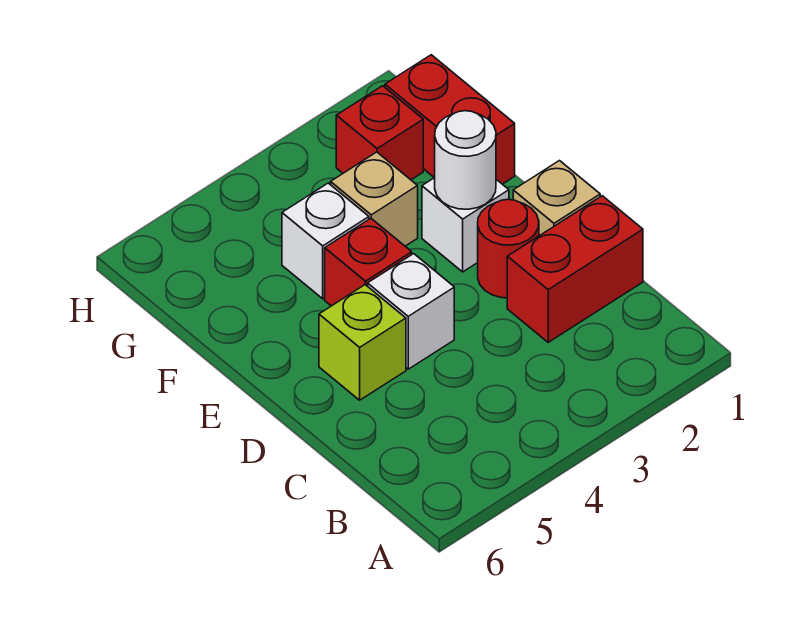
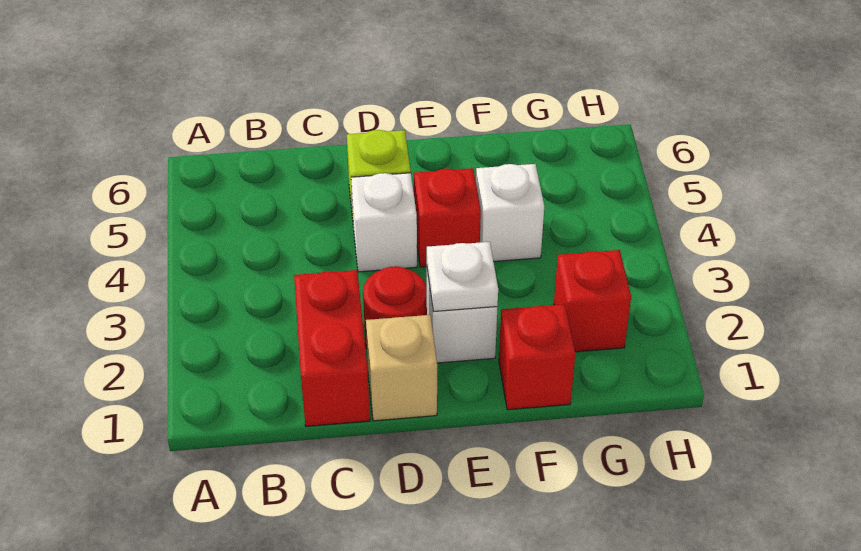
white 1x1 round brick [435,111,496,209] -> white 1x1 plate [427,242,498,312]
red 1x2 brick [385,55,515,184] -> red 1x1 brick [499,304,575,410]
tan 1x1 brick [331,152,418,246] -> none

